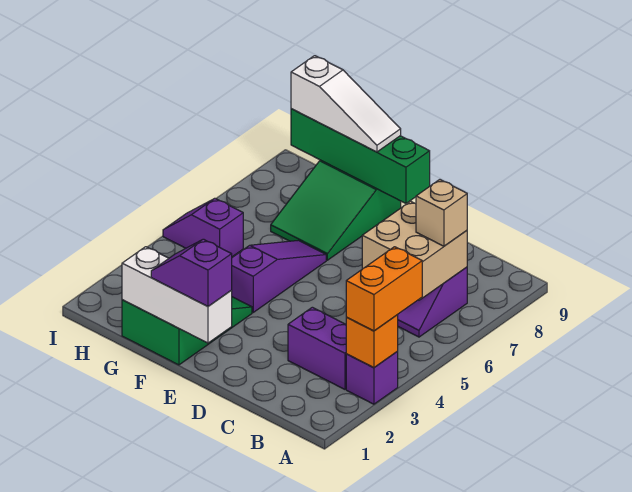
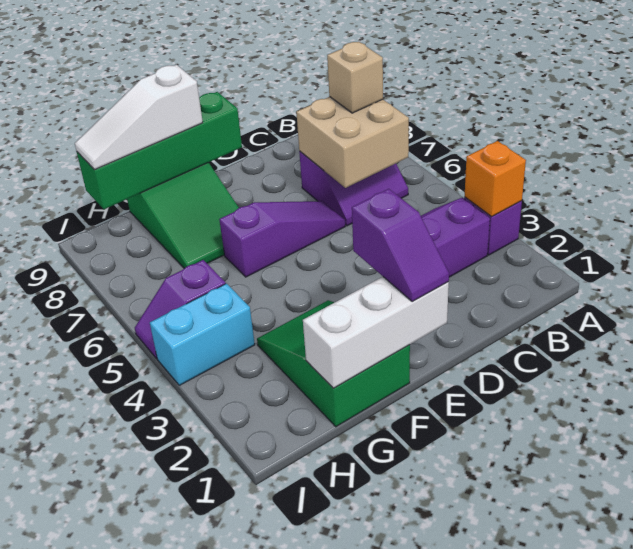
orange 1x2 brick [346,247,422,331] -> none
purple 1x2 slope [151,239,232,306] -> purple 1x2 slope turned to [352,189,449,302]
purple 1x3 slope [231,240,326,312] -> purple 1x3 slope turned to [219,201,345,277]
white 1x3 slope [291,56,401,152] -> white 1x3 slope turned to [75,65,203,170]
none -> cyan 1x2 brick [150,284,255,385]

